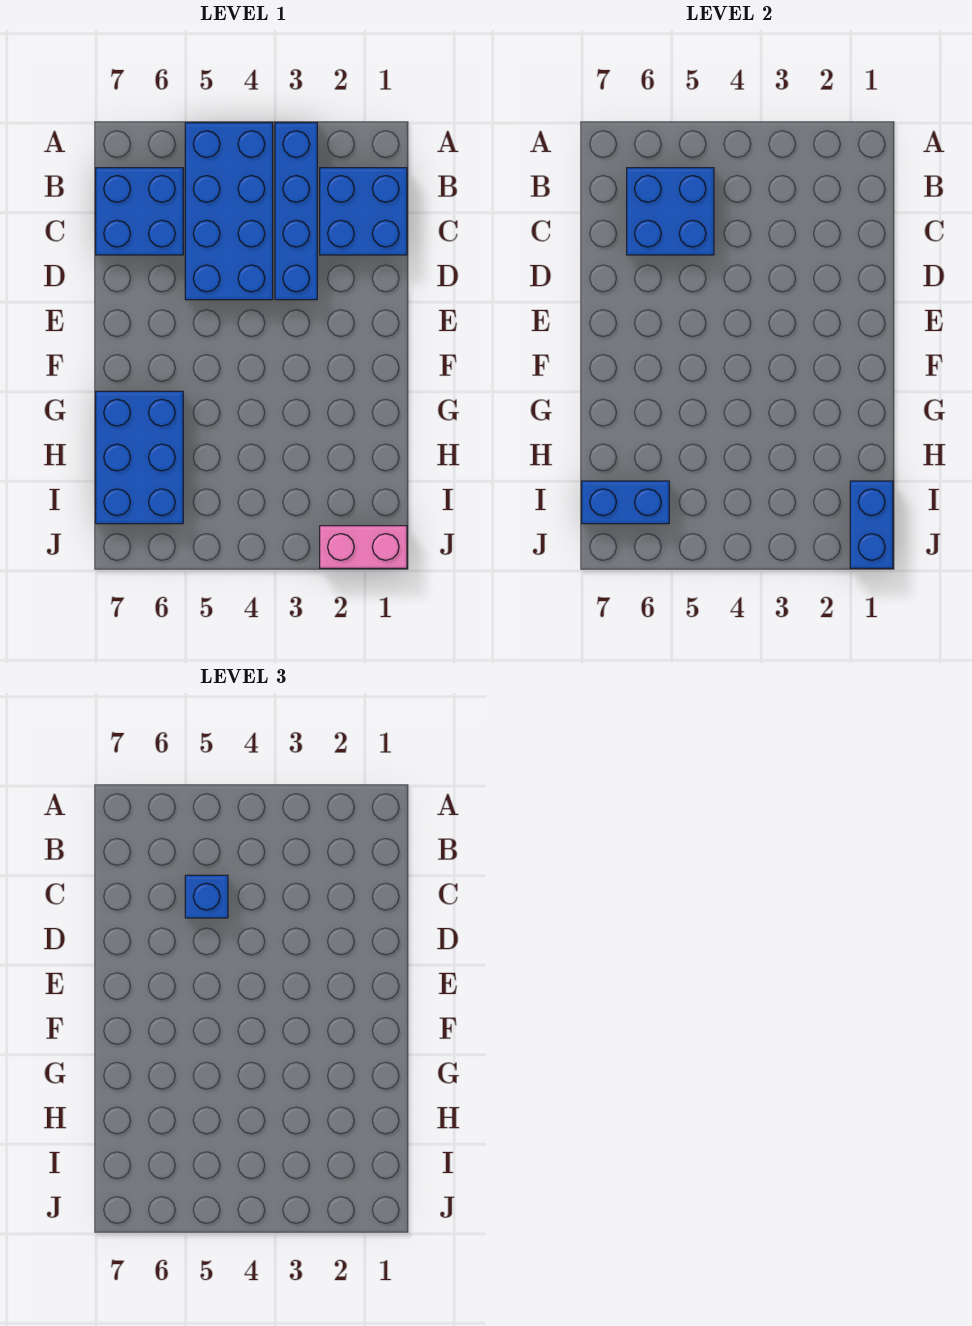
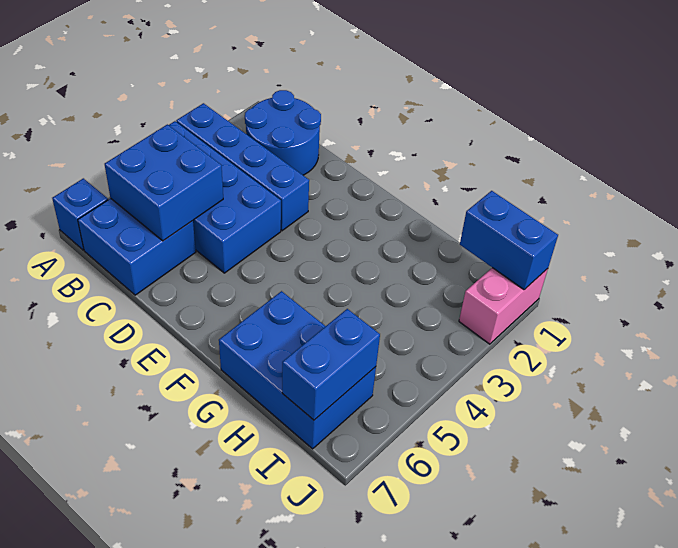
blue 2x2 brick [320,168,407,255] -> blue 2x2 round brick [245,90,321,175]
blue 1x1 brick [185,875,228,918] -> blue 1x1 brick moved to [52,178,108,250]

